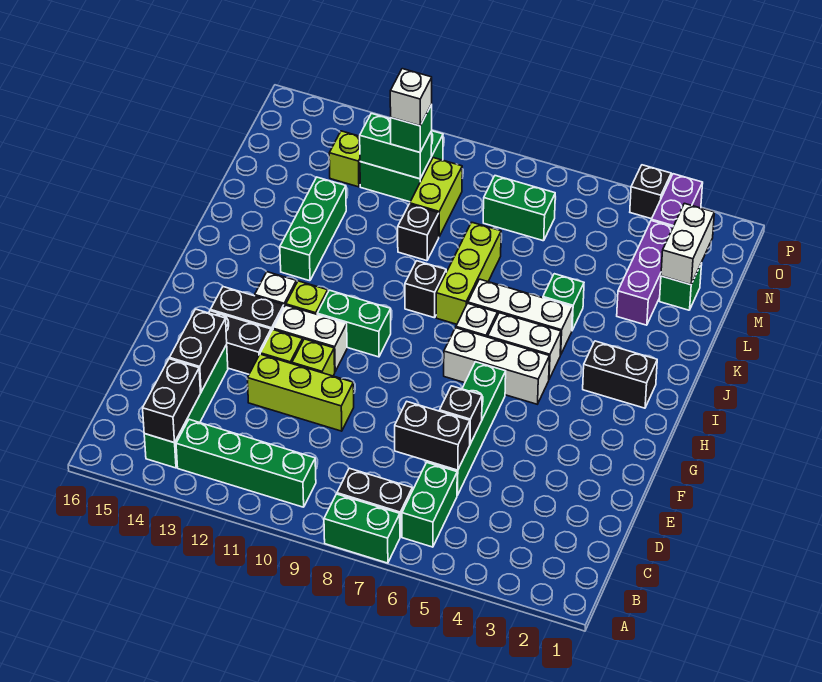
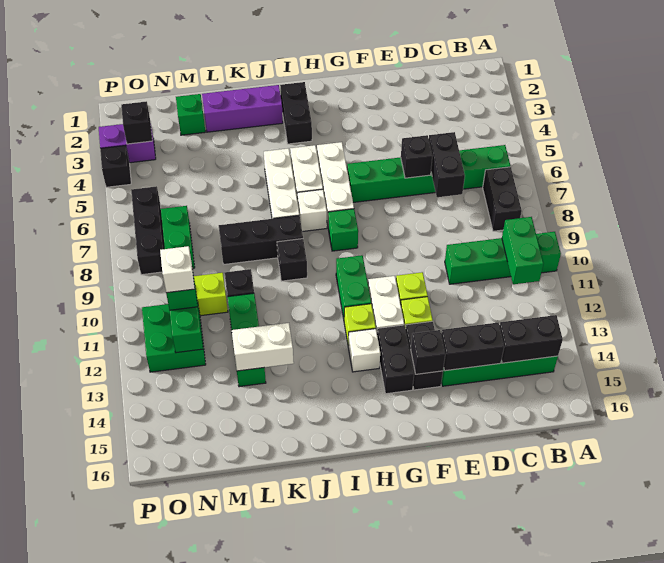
green 1x2 brick [324,494,400,563] -> green 1x2 brick moved to [502,217,543,284]
green 1x4 brick [176,419,316,507] -> green 1x4 brick turned to [445,232,561,284]
lime 1x3 brick [247,354,354,431] -> none
none -> black 1x1 brick [411,330,445,374]
lime 1x3 brick [436,222,501,324] -> black 1x3 brick [219,215,303,264]
green 1x3 brick [280,177,346,281] -> green 1x3 brick turned to [227,293,266,387]
green 1x1 brick [543,274,584,330] -> green 1x1 brick moved to [328,209,358,251]
purple 1x3 brick [617,221,673,325] -> purple 1x3 brick moved to [202,85,283,132]
white 1x2 brick [661,203,714,285] -> white 1x2 brick moved to [232,323,294,371]
lime 1x1 brick [329,131,360,187] -> none
none -> black 1x1 brick [121,101,152,144]
none -> black 1x3 brick [131,186,165,275]

